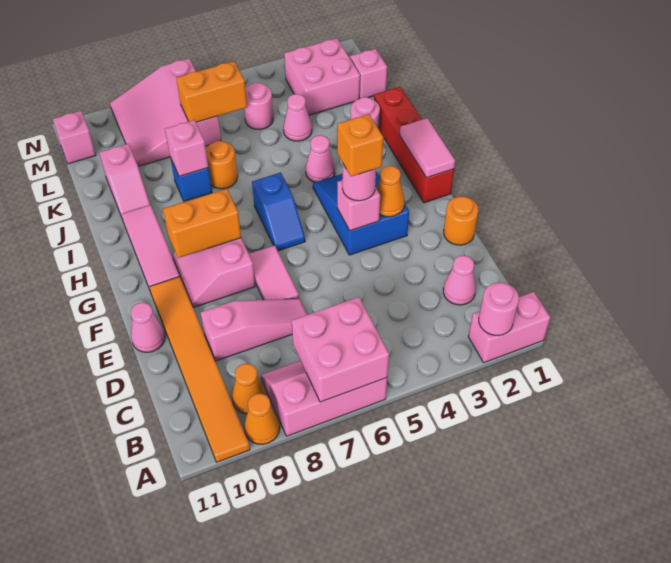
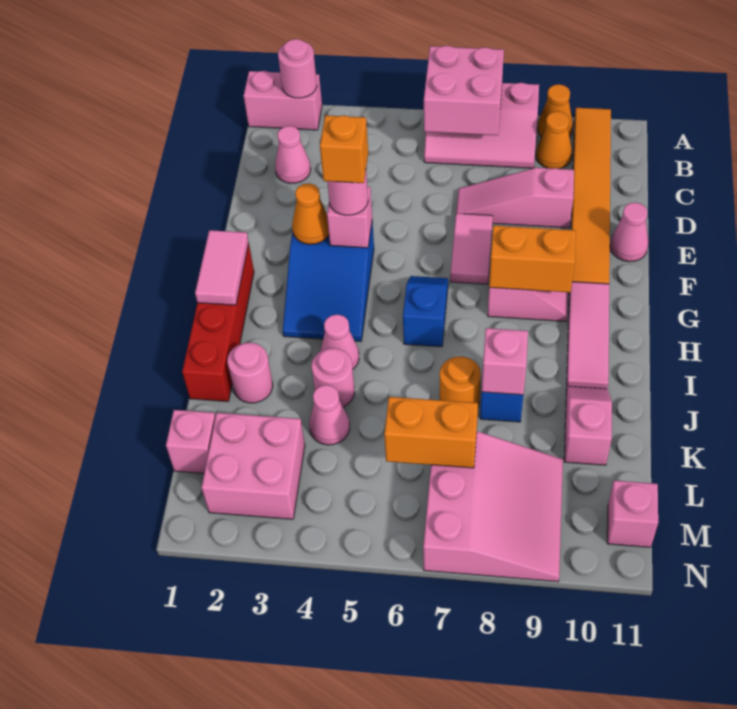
orange 1x1 round brick [444,196,478,245] -> none
pink 1x1 round brick [244,83,273,129] -> pink 1x1 round brick moved to [312,348,355,407]

